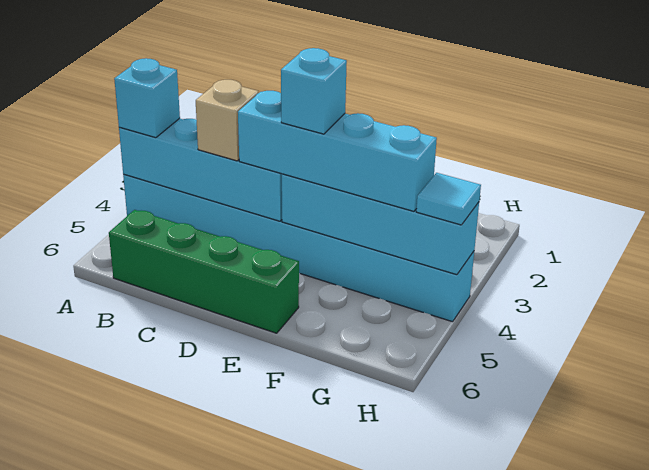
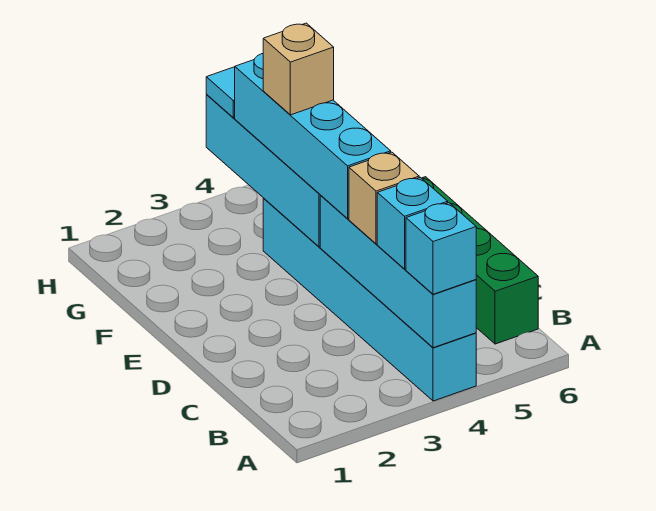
cyan 1x8 brick [123,175,474,322] -> cyan 1x6 brick [263,199,476,401]
cyan 1x1 brick [281,48,347,134] -> cyan 1x1 brick moved to [377,177,448,269]
none -> tan 1x1 brick [263,23,334,115]

